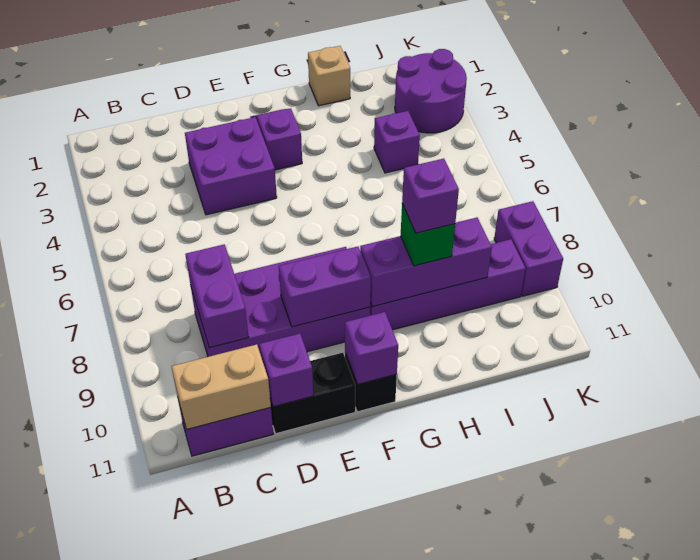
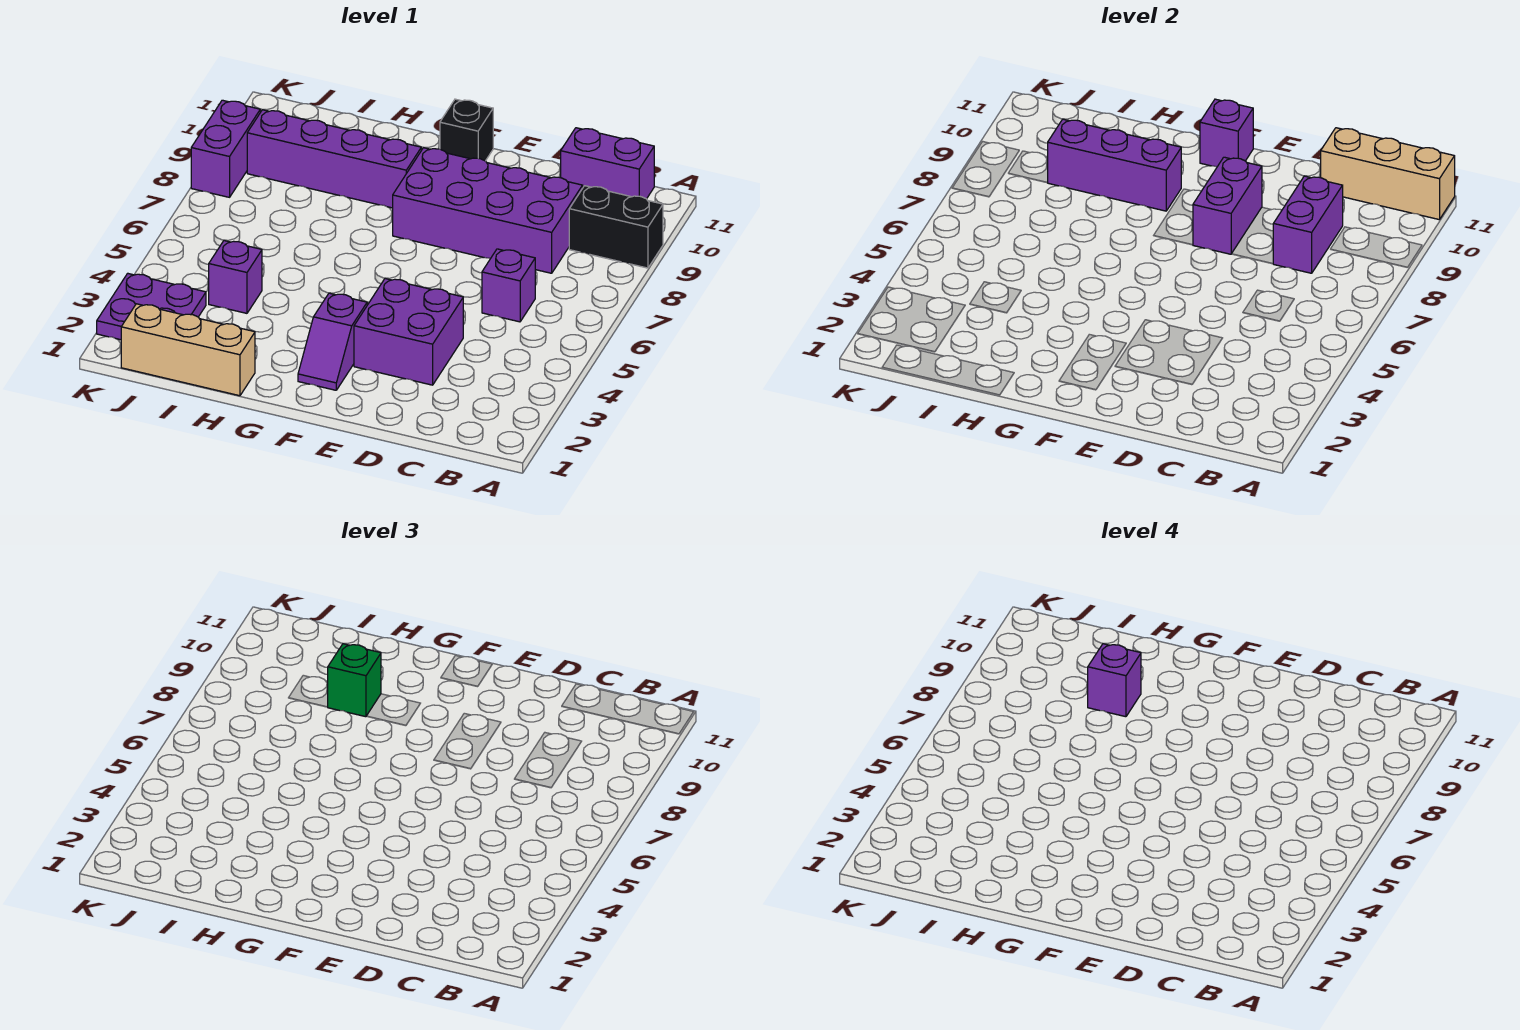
tan 1x2 brick [171,344,271,430] -> tan 1x3 brick [1321,128,1455,220]
black 1x2 brick [270,353,355,434] -> black 1x2 brick moved to [569,186,663,268]
purple 1x1 brick [259,334,313,407] -> purple 1x1 brick moved to [482,249,535,322]
purple 1x2 brick [279,247,371,327] -> purple 1x2 brick turned to [1193,157,1262,254]
tan 1x1 brick [308,46,350,106] -> tan 1x3 brick [121,304,255,396]
purple 2x2 round brick [395,49,467,133] -> purple 2x2 plate [97,273,206,340]

